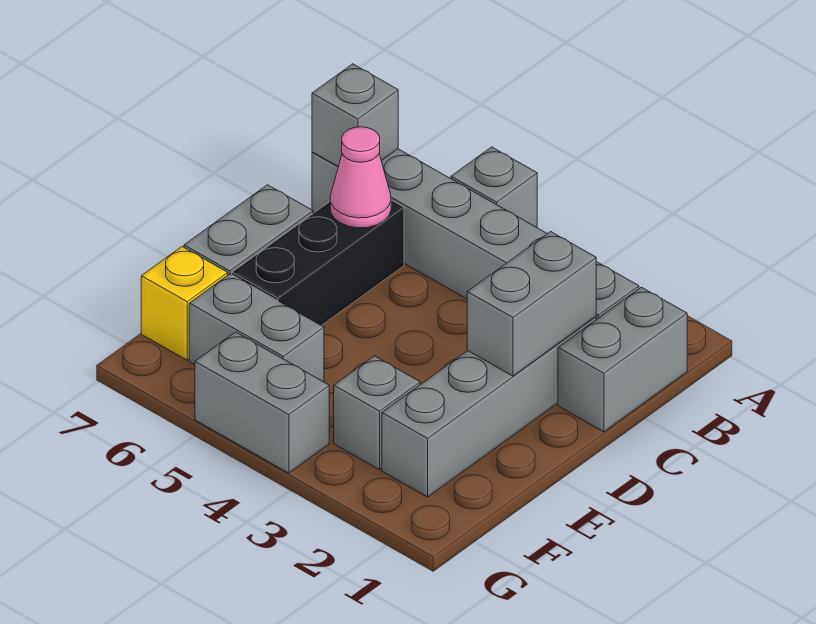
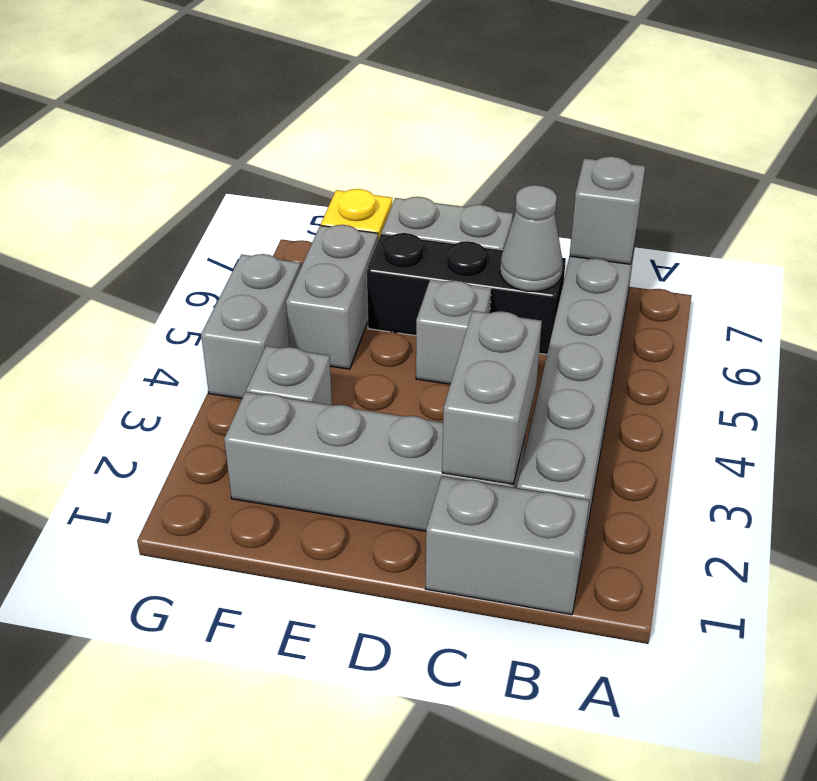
grey 1x1 brick [451,147,537,227] -> grey 1x1 brick moved to [416,281,491,384]
grey 1x2 brick [467,232,596,376] -> grey 1x2 brick turned to [442,311,542,484]
pink 1x1 cone [330,127,391,228] -> grey 1x1 cone [500,185,563,292]

